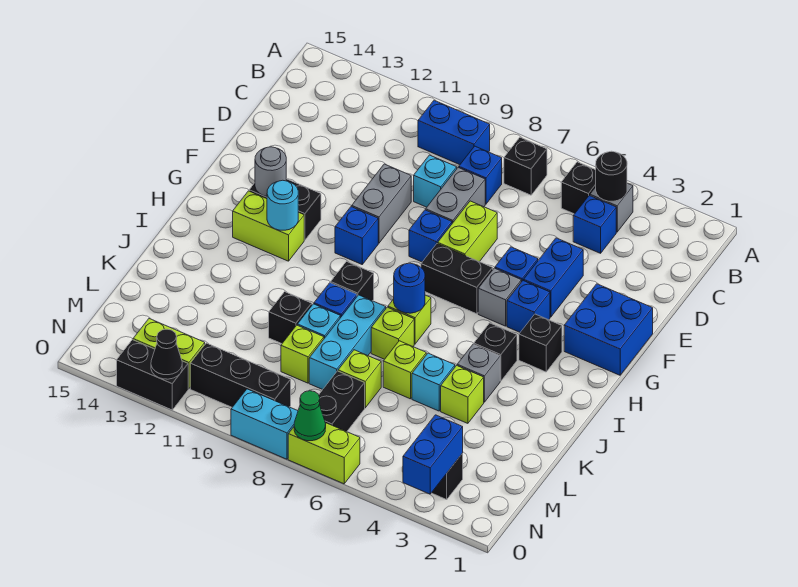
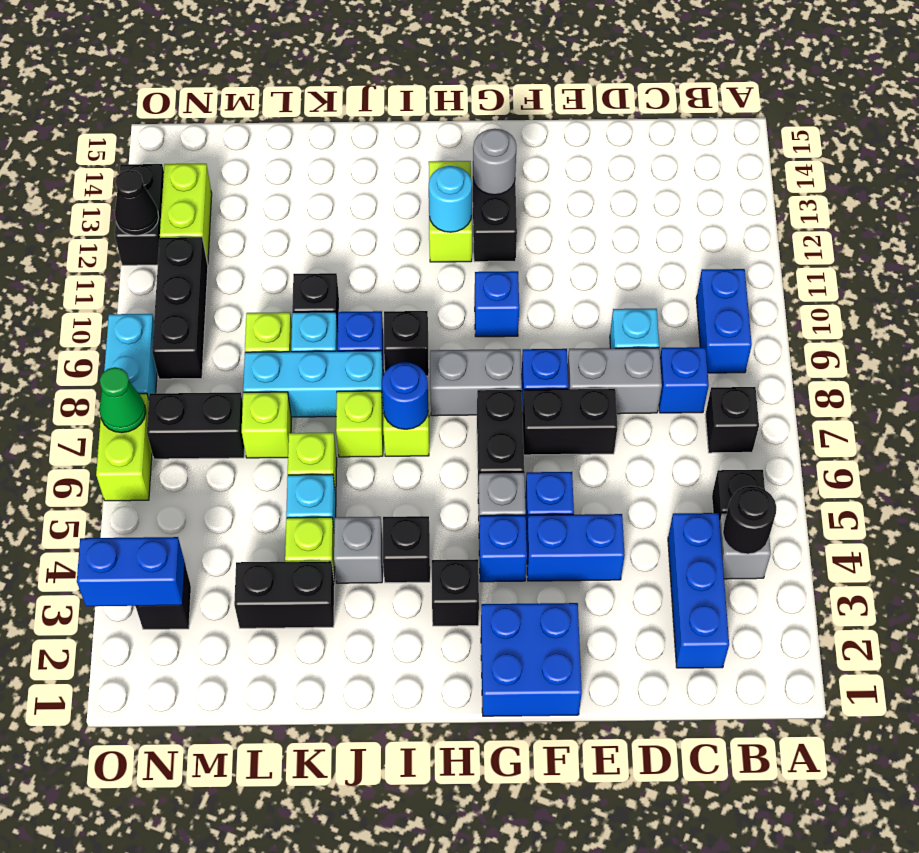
blue 1x1 brick [573,195,616,253] -> blue 1x3 brick [668,513,729,668]
lime 1x2 brick [438,201,497,262] -> black 1x2 brick [523,388,617,455]
grey 1x2 brick [352,164,411,243] -> grey 1x2 brick moved to [430,349,522,416]
none -> black 1x2 brick [234,561,335,628]

